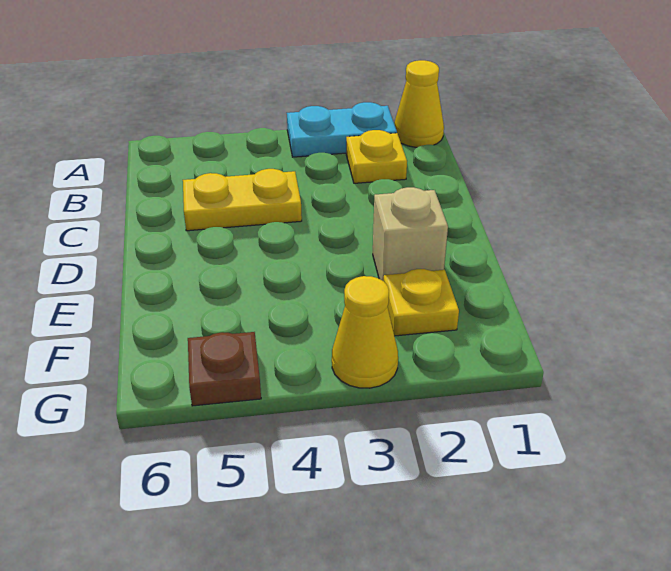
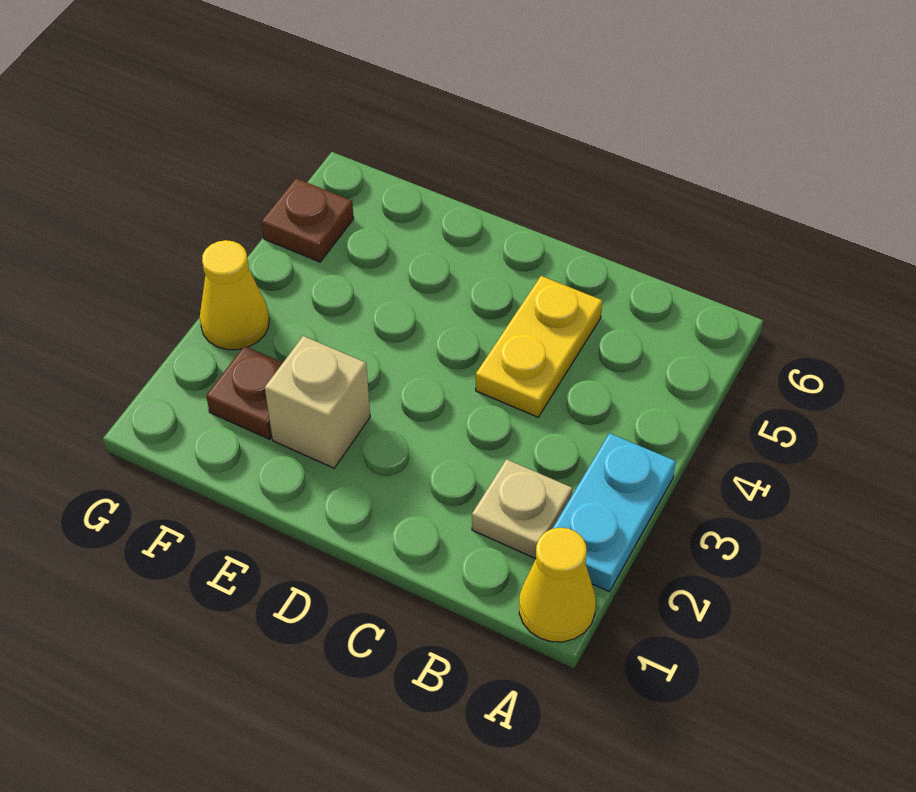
yellow 1x1 plate [346,130,407,183] -> tan 1x1 plate [472,459,572,559]
yellow 1x1 plate [384,269,459,336] -> brown 1x1 plate [206,346,283,439]

